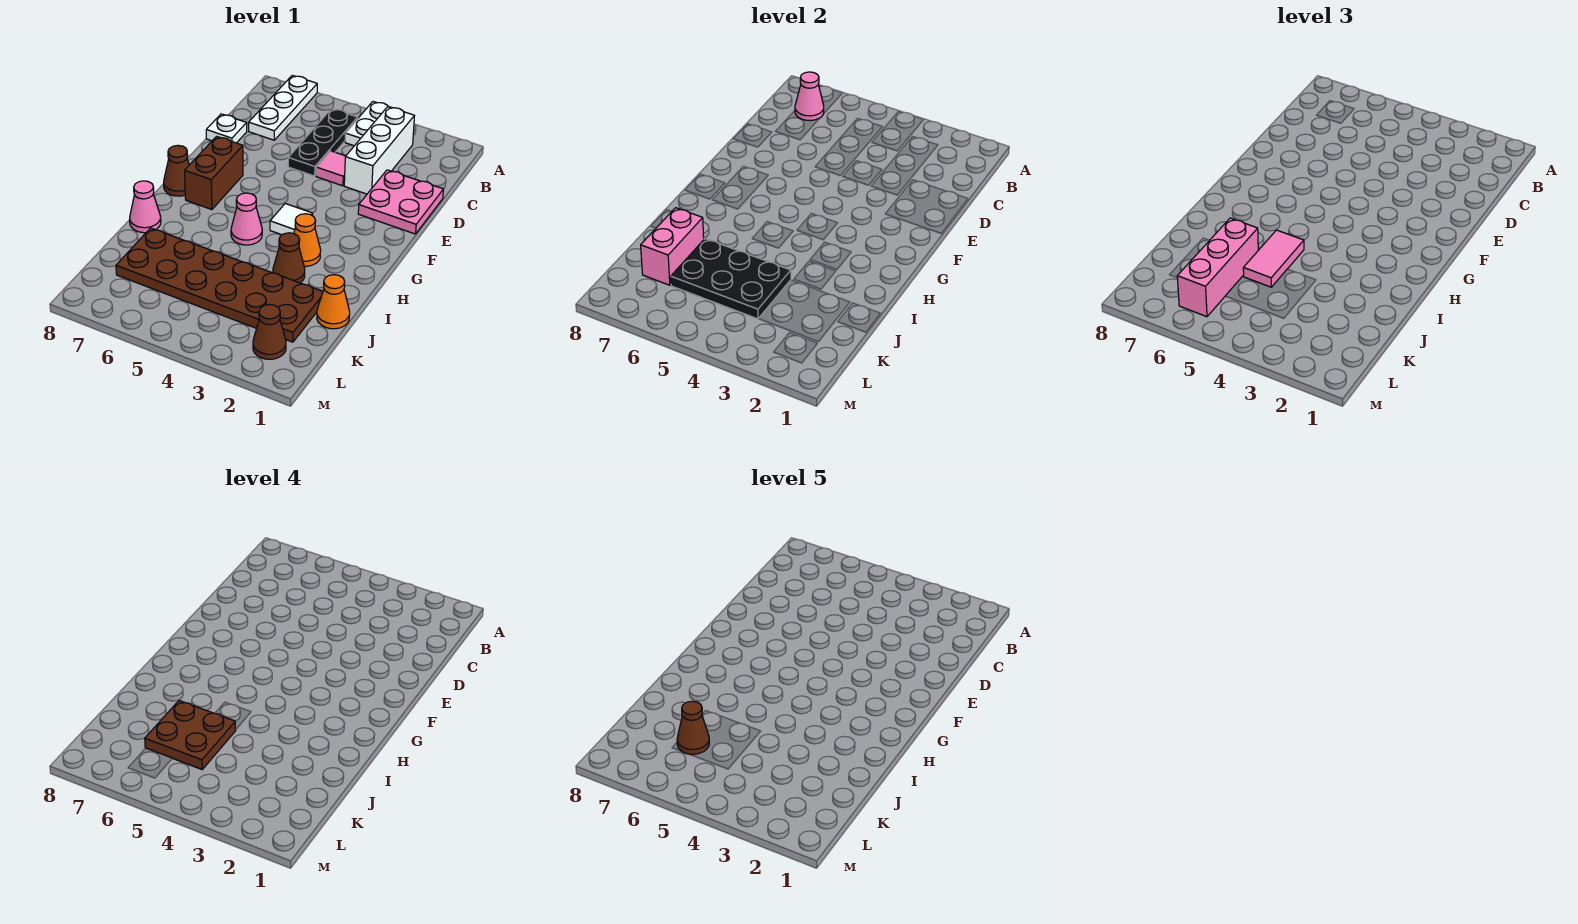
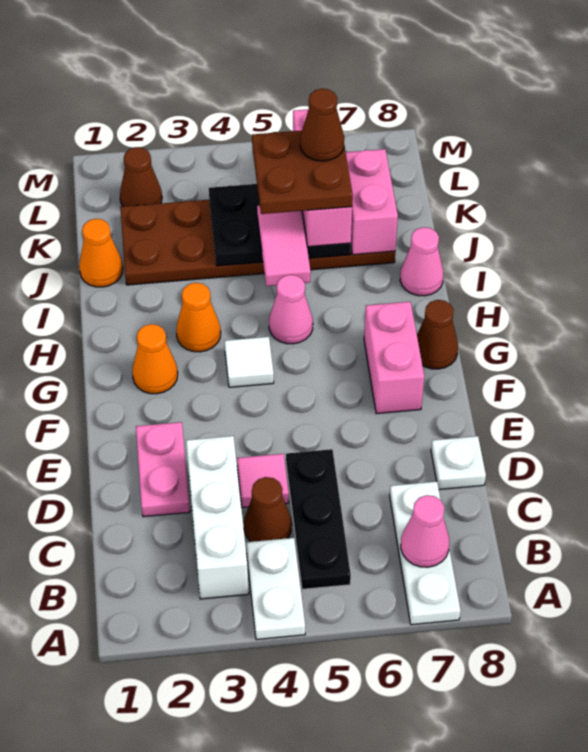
pink 2x2 plate [358,170,444,234] -> pink 1x2 plate [136,422,190,517]
brown 1x2 brick [185,136,243,210] -> pink 1x2 brick [364,302,424,414]
none -> orange 1x1 cone [132,324,178,394]
brown 1x1 cone [273,233,305,283] -> brown 1x1 cone moved to [244,477,292,542]

